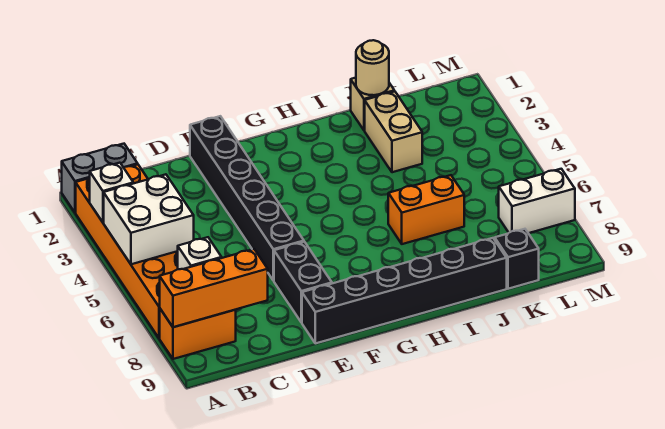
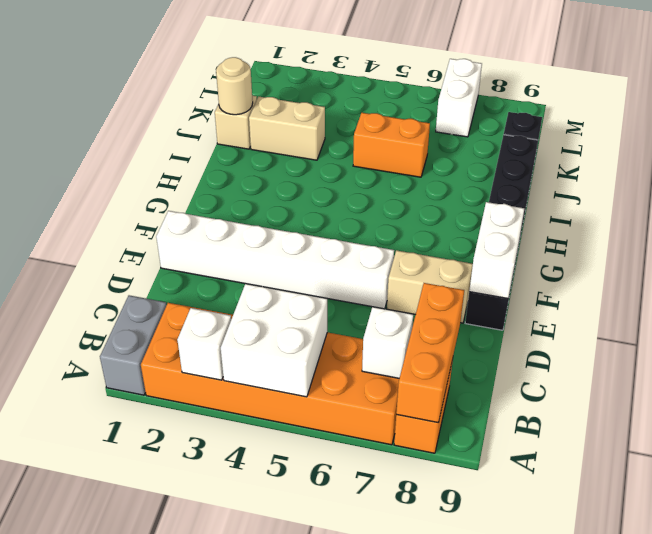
black 1x6 brick [190,116,304,281] -> white 1x6 brick [156,211,394,309]
black 1x2 brick [274,242,332,323] -> tan 1x2 brick [387,250,473,323]
none -> white 1x2 brick [469,202,524,298]
orange 1x2 brick [388,175,464,244] -> orange 1x2 brick turned to [353,113,430,177]

